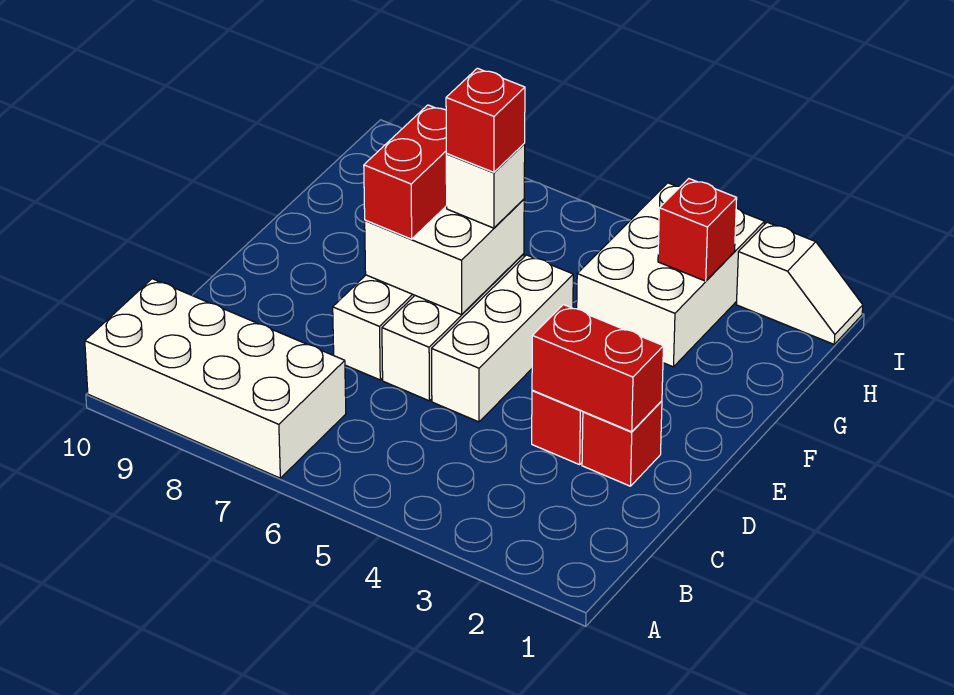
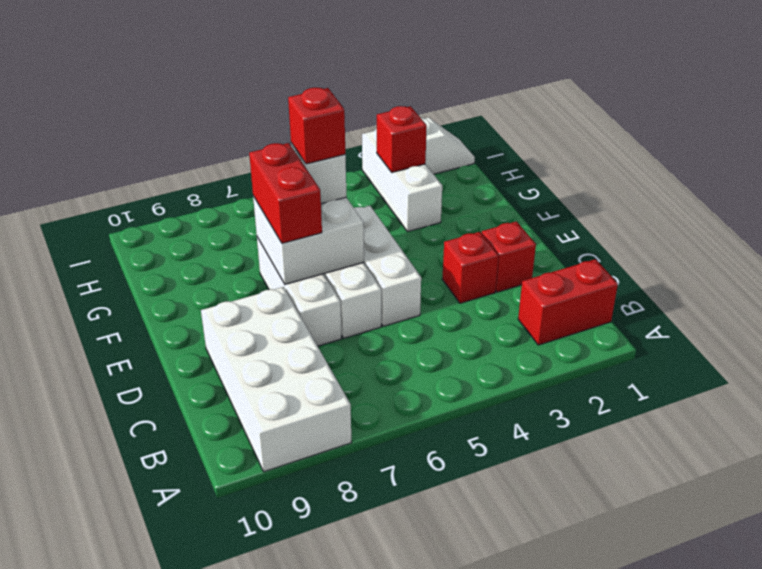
white 2x4 brick [85,279,346,478] -> white 2x4 brick turned to [201,287,352,472]
red 1x2 brick [532,305,663,432] -> red 1x2 brick moved to [518,259,618,345]
white 2x3 brick [577,183,764,367] -> white 1x3 brick [362,129,442,232]

